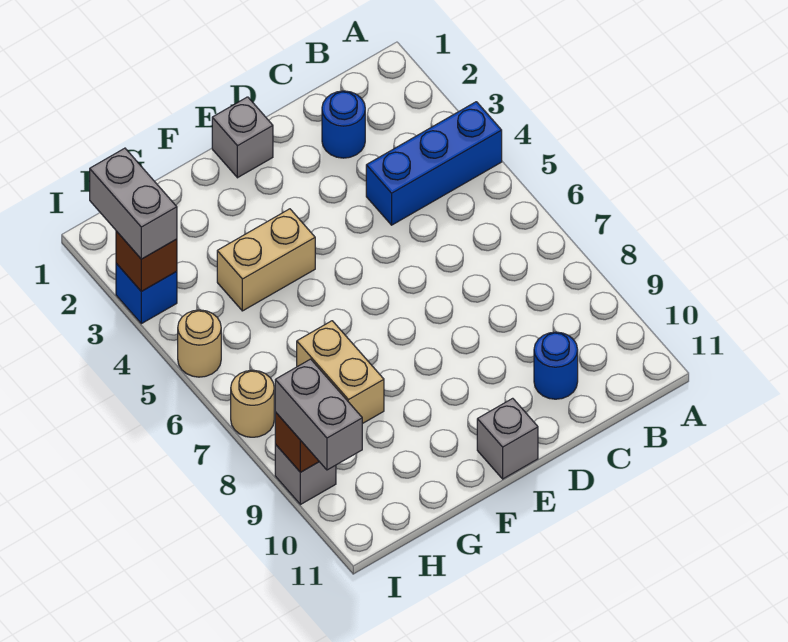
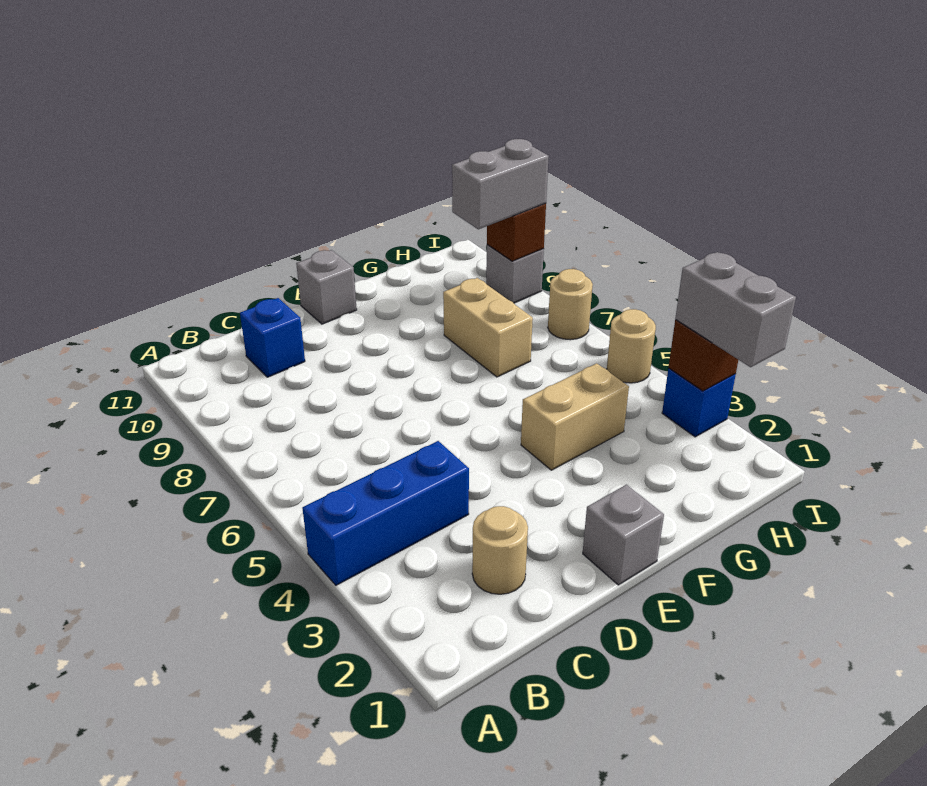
blue 1x1 round brick [322,91,365,158] -> tan 1x1 round brick [472,506,528,594]
blue 1x1 round brick [534,332,578,399] -> blue 1x1 brick [240,298,305,377]
grey 1x2 brick [275,359,362,470] -> grey 1x2 brick turned to [452,139,549,229]

